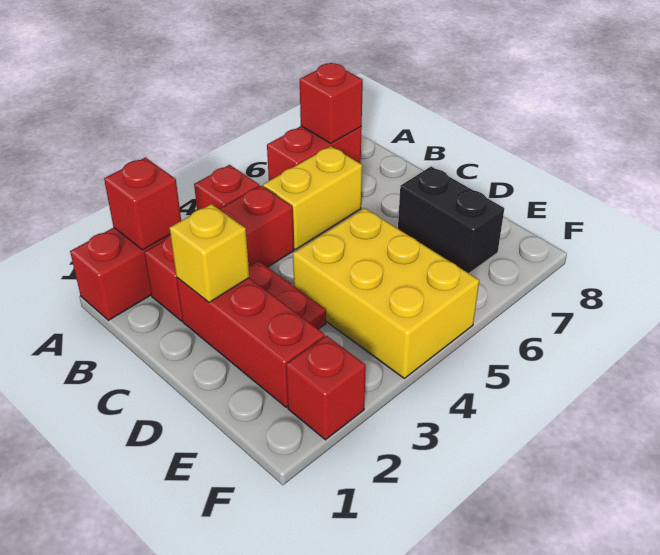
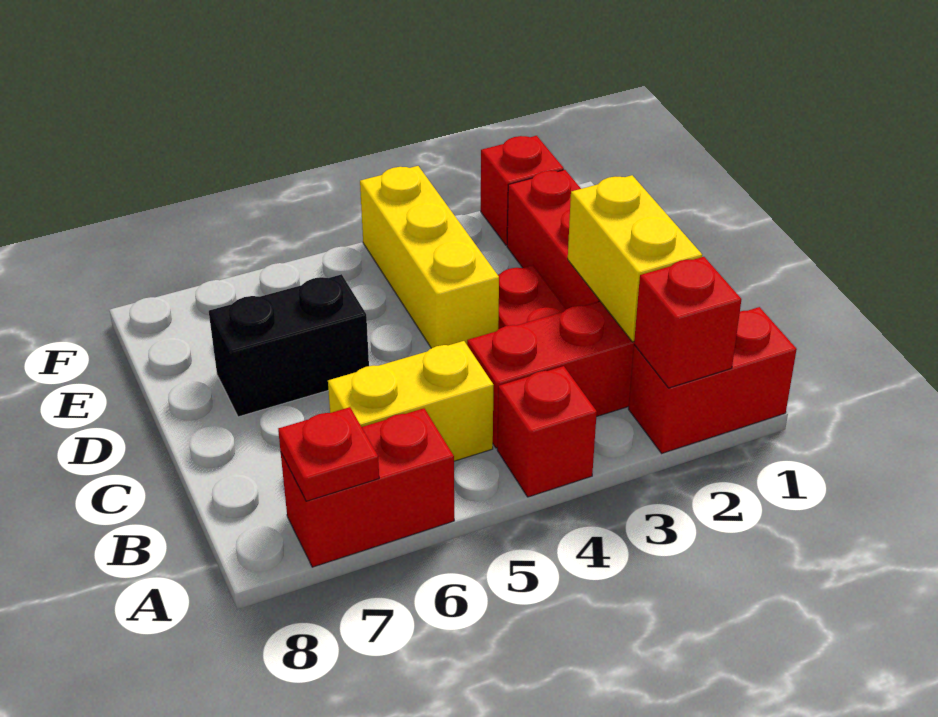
red 1x1 brick [300,63,363,143] -> red 1x1 plate [278,407,379,501]
yellow 1x1 brick [170,204,249,302] -> yellow 1x2 brick [568,175,702,342]
yellow 2x3 brick [293,208,479,378] -> yellow 1x3 brick [360,166,499,348]
black 1x2 brick [398,166,504,273] -> black 1x2 brick turned to [209,274,369,417]

